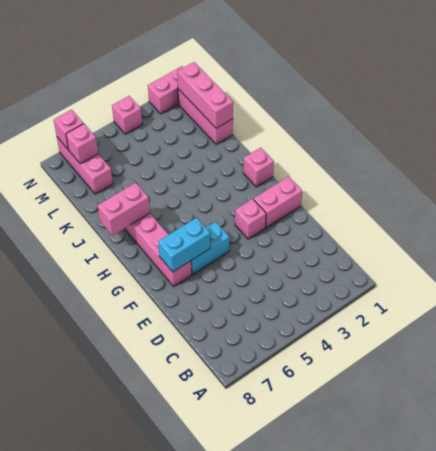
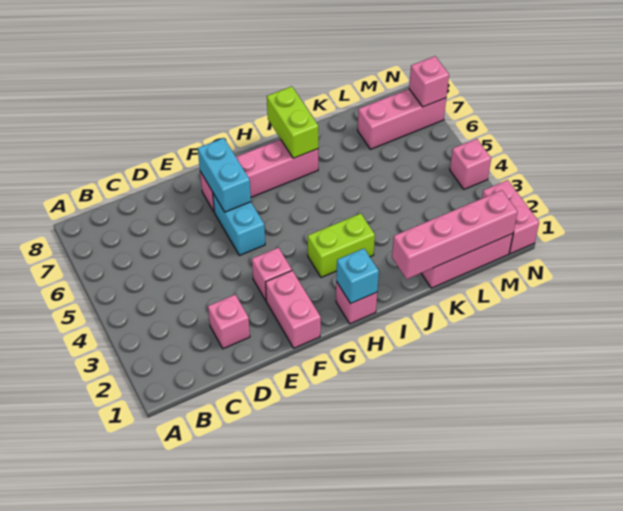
none -> cyan 1x1 brick [336,248,379,304]
none -> lime 1x2 brick [308,213,375,277]
pink 1x2 brick [98,183,150,236] -> lime 1x2 brick [267,86,318,158]
pink 1x3 brick [177,62,233,128] -> pink 1x4 brick [392,190,518,279]
pink 1x1 brick [66,124,98,164] -> pink 1x1 brick moved to [208,294,250,349]

